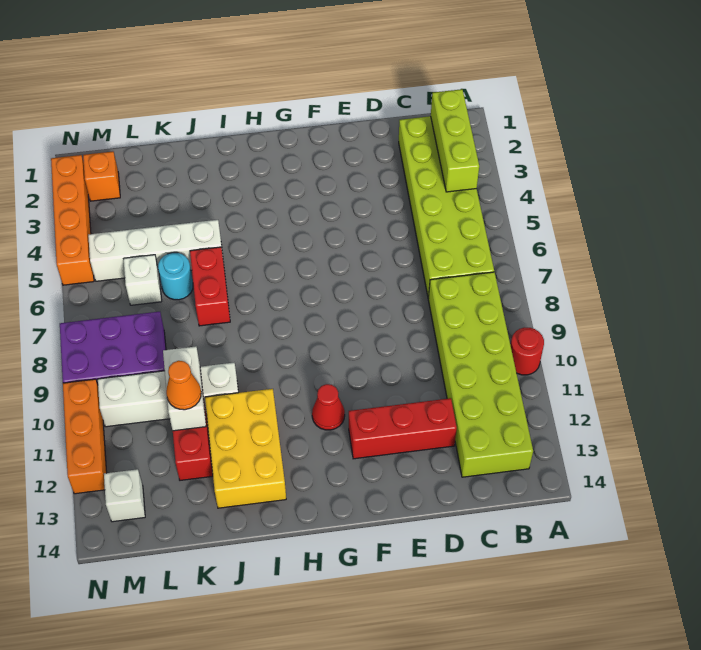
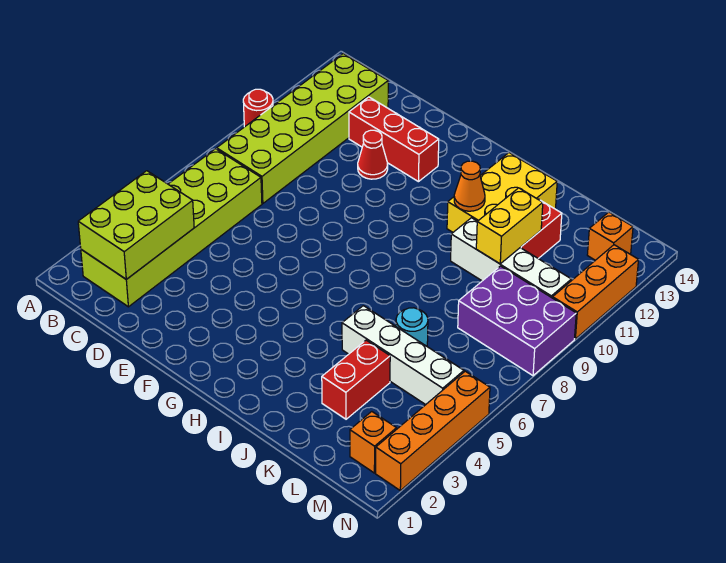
lime 1x3 brick [431,89,479,192] -> lime 2x3 brick [78,171,194,279]
red 1x1 cone [312,384,345,430] -> red 1x1 cone moved to [358,130,388,179]
red 1x2 brick [190,247,230,326] -> red 1x2 brick moved to [322,340,390,419]
white 1x2 brick [163,346,206,431] -> yellow 1x2 brick [476,188,543,264]
orange 1x1 cone [166,361,201,410] -> orange 1x1 cone moved to [454,161,485,211]
white 1x1 brick [124,255,162,305] -> none
white 1x1 brick [104,469,145,522] -> orange 1x1 brick [587,212,633,260]

